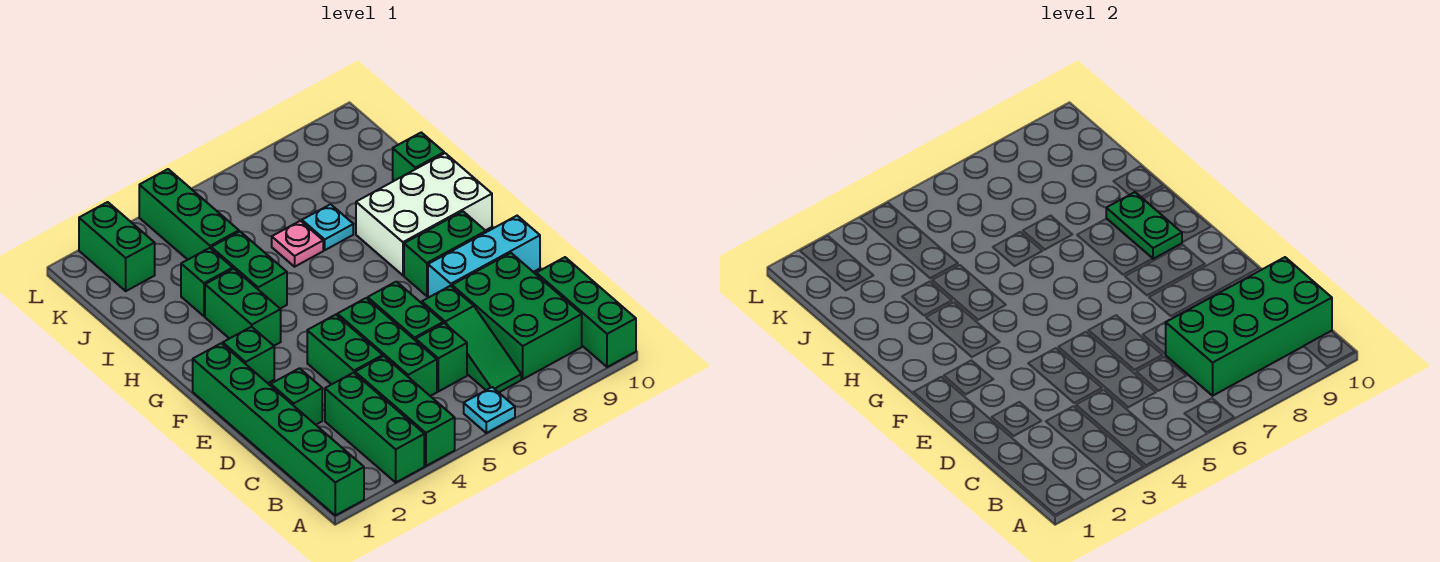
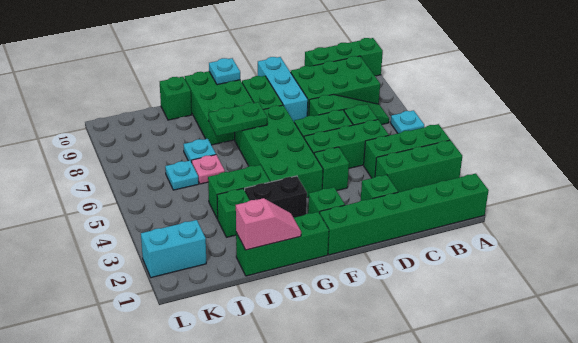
green 2x4 brick [1165,257,1332,396] -> green 2x4 brick moved to [235,105,323,198]
green 1x2 brick [307,315,383,384] -> green 1x1 brick [314,147,349,191]
green 1x2 brick [205,269,281,346] -> black 1x2 brick [245,176,307,218]
white 2x3 brick [356,153,492,275] -> green 2x3 brick [185,71,254,145]
green 1x2 plate [1106,192,1182,259] -> green 1x2 plate moved to [208,102,267,136]
none -> cyan 1x1 plate [209,58,240,85]
none -> pink 1x2 slope [236,198,301,250]
green 1x3 brick [139,169,239,260] -> green 1x3 brick moved to [236,212,329,276]
none -> cyan 1x1 plate [165,161,199,190]
green 1x2 brick [79,202,155,291] -> cyan 1x2 brick [141,220,206,278]

